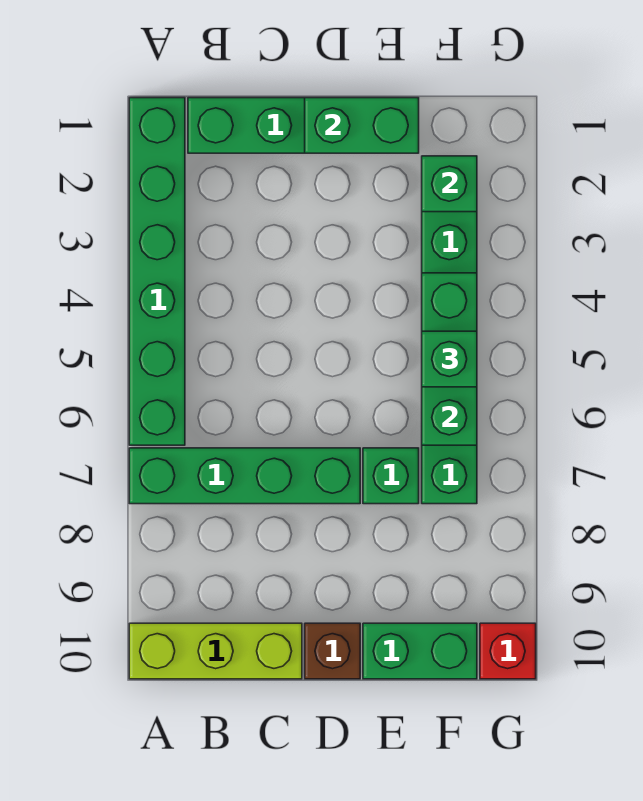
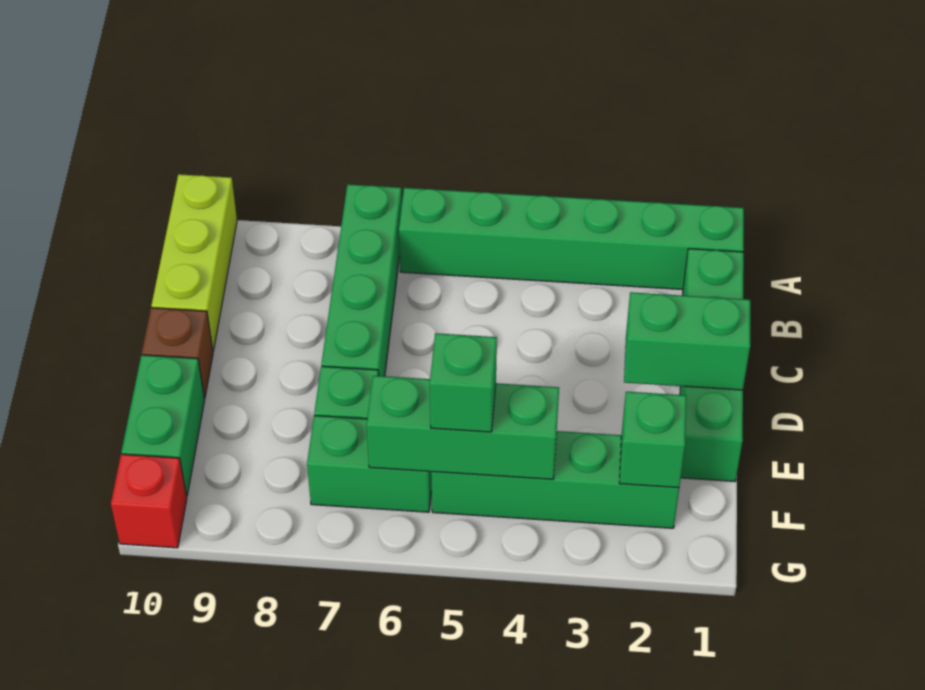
green 1x2 brick [305,98,419,153] -> green 1x2 brick turned to [624,292,750,390]

